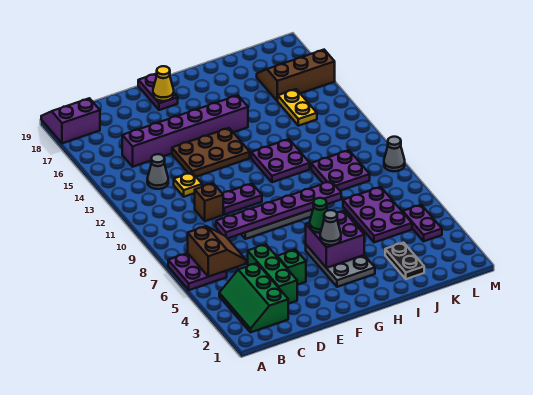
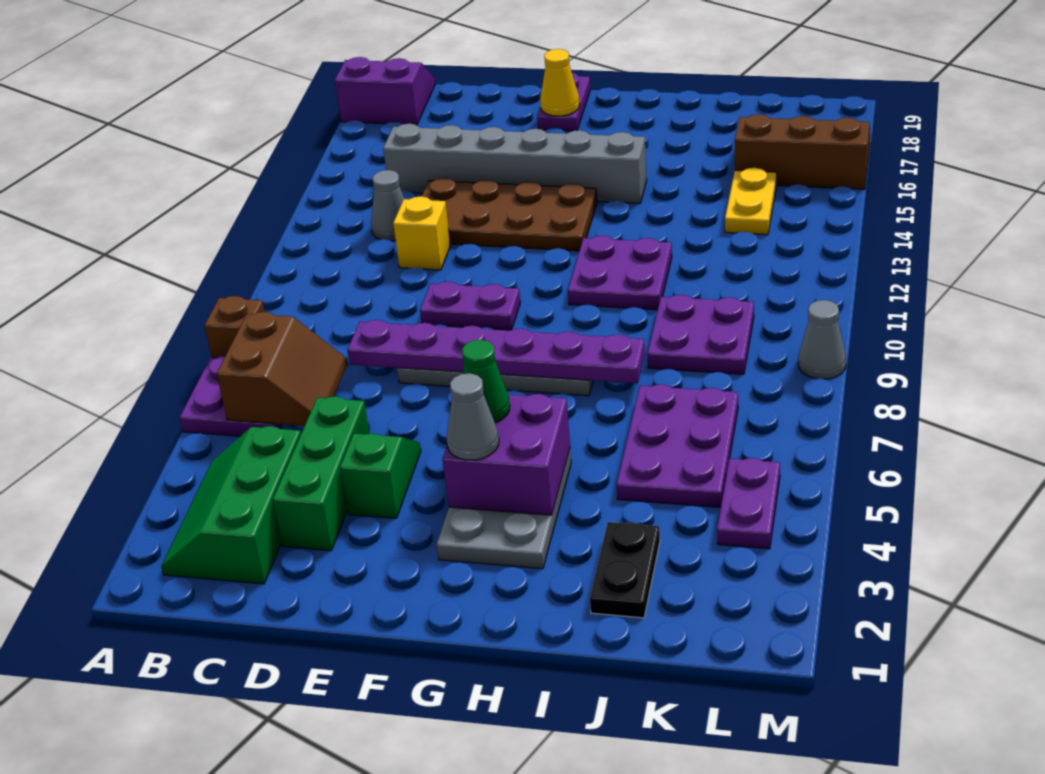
purple 1x6 brick [122,95,248,167] -> grey 1x6 brick [383,124,647,203]
brown 1x1 brick [194,183,223,221] -> brown 1x1 brick moved to [205,296,264,358]
yellow 1x1 plate [174,172,202,197] -> yellow 1x1 brick [393,196,451,270]
brown 2x3 plate [172,128,250,177] -> brown 2x4 plate [422,178,597,251]

